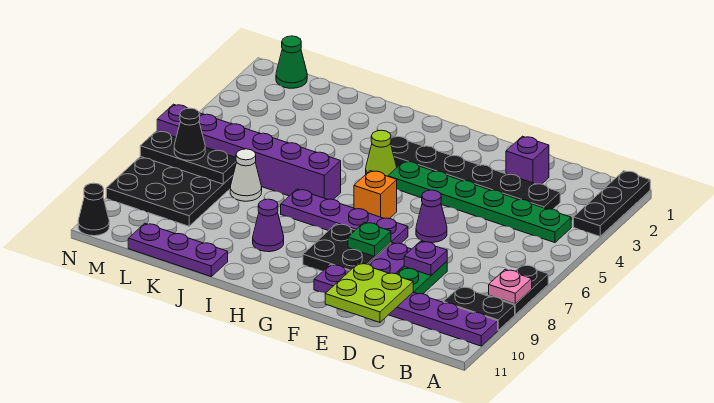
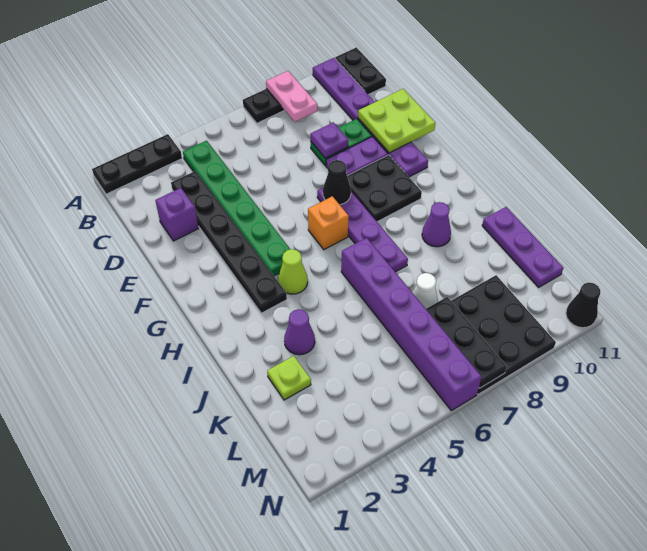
pink 1x1 plate [489,270,532,304] -> pink 1x2 plate [266,71,317,122]
black 1x2 plate [444,287,515,330] -> black 1x2 plate moved to [335,47,386,95]
purple 1x1 cone [416,190,447,242] -> purple 1x1 cone moved to [284,309,315,355]
green 1x1 plate [348,222,391,256] -> none
none -> lime 1x1 plate [267,356,311,400]
green 1x1 cone [276,36,307,88] -> none
black 1x1 cone [174,108,205,161] -> black 1x1 cone moved to [323,160,351,205]

